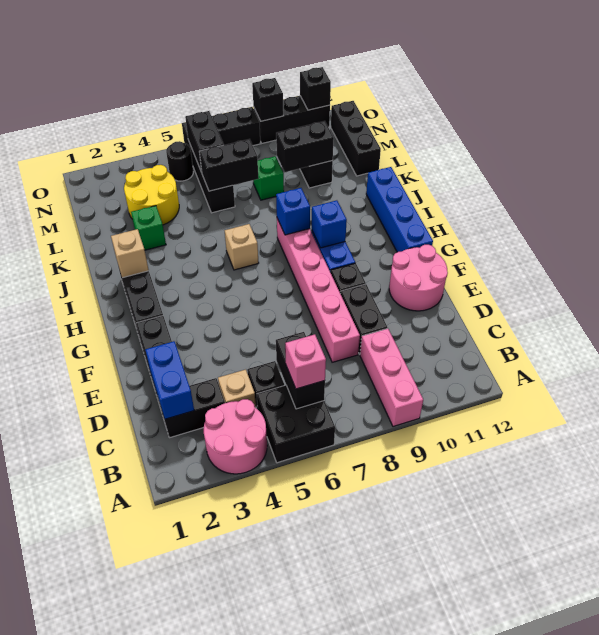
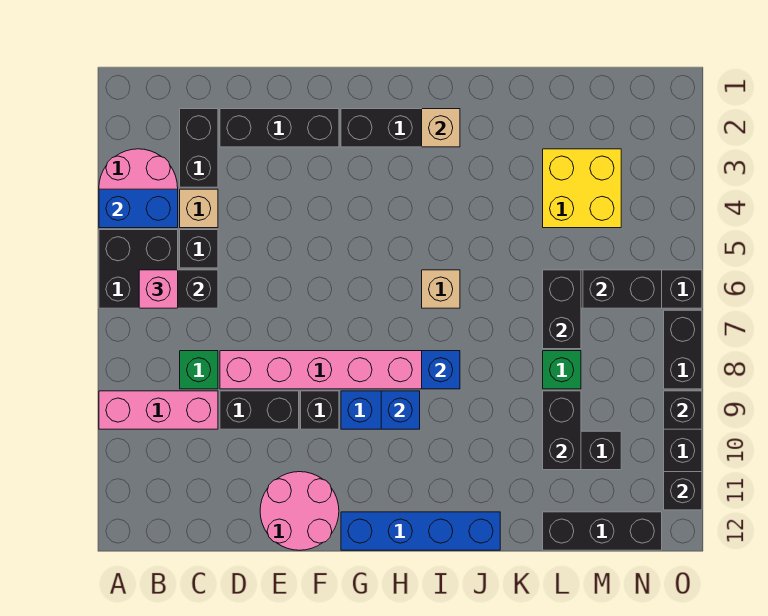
blue 1x2 brick [146,341,194,419] -> blue 1x2 brick moved to [99,189,178,228]
green 1x1 brick [131,206,166,250] -> green 1x1 brick moved to [180,351,218,389]
yellow 2x2 round brick [124,165,179,225] -> yellow 2x2 brick [543,149,621,228]
black 1x1 round brick [166,141,193,181] -> none

